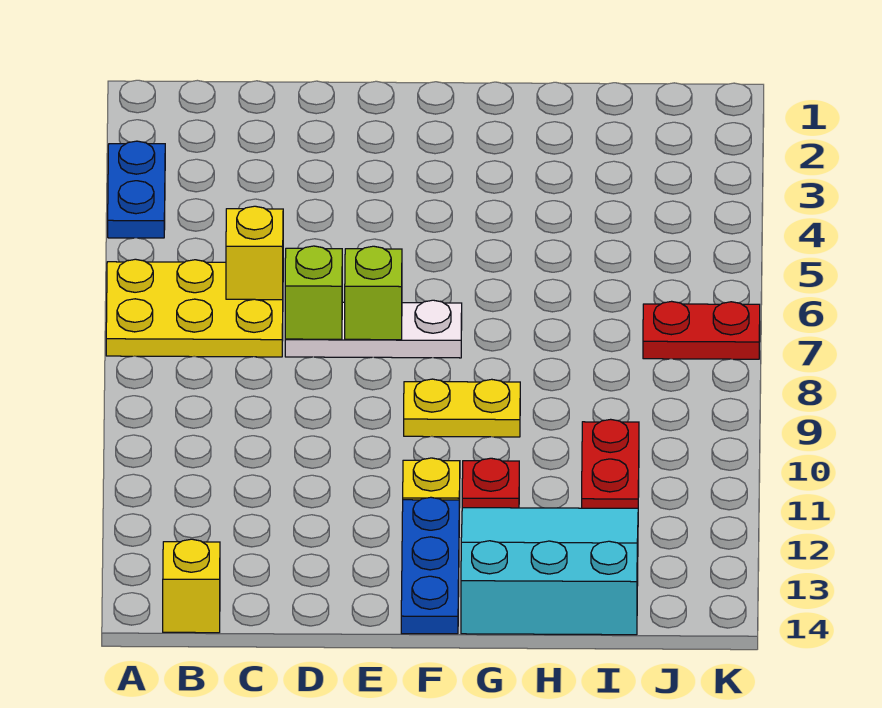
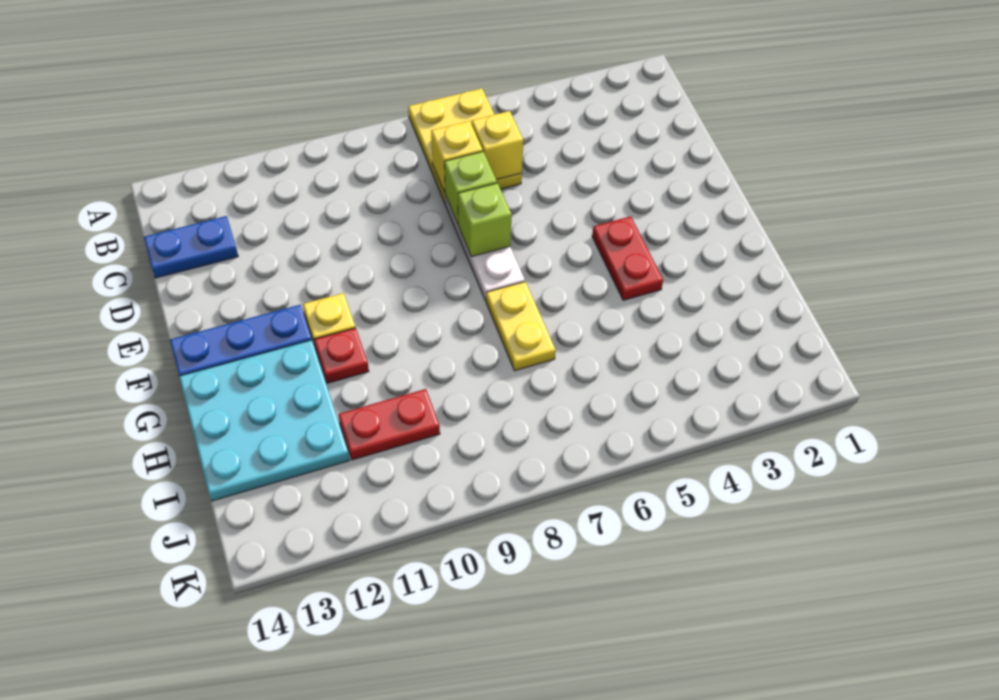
blue 1x2 plate [108,141,165,238] -> blue 1x2 plate moved to [144,216,238,278]
yellow 1x1 brick [163,539,220,633] -> yellow 1x1 brick moved to [431,121,483,192]
yellow 1x2 plate [404,379,520,437] -> yellow 1x2 plate moved to [486,282,556,371]
cyan 3x3 slope [461,508,638,635] -> cyan 3x3 plate [179,340,349,501]
red 1x2 plate [643,301,760,359] -> red 1x2 plate moved to [592,216,663,300]

